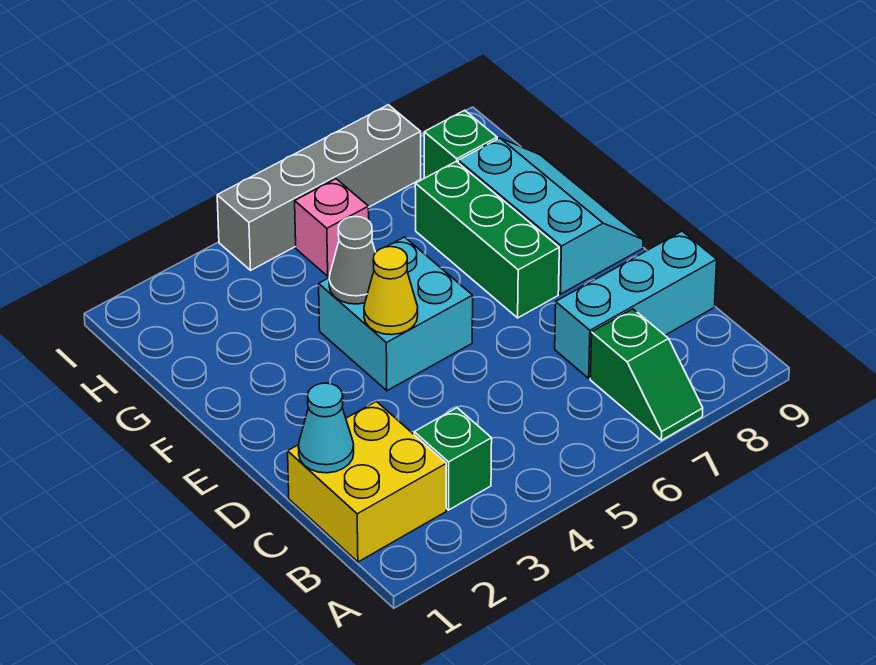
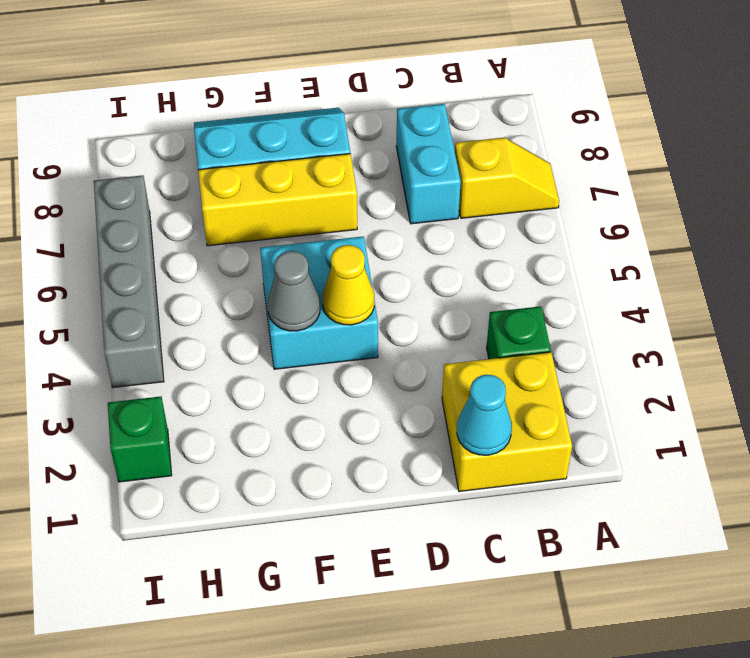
green 1x2 slope [590,309,703,440] -> yellow 1x2 slope [455,137,559,218]
cyan 1x3 brick [555,231,717,378] -> cyan 1x2 brick [396,104,461,224]
green 1x3 brick [415,161,559,318] -> yellow 1x3 brick [198,154,357,246]
pink 1x1 brick [295,179,369,276] -> none
green 1x1 brick [424,110,497,178] -> green 1x1 brick moved to [108,396,172,482]

